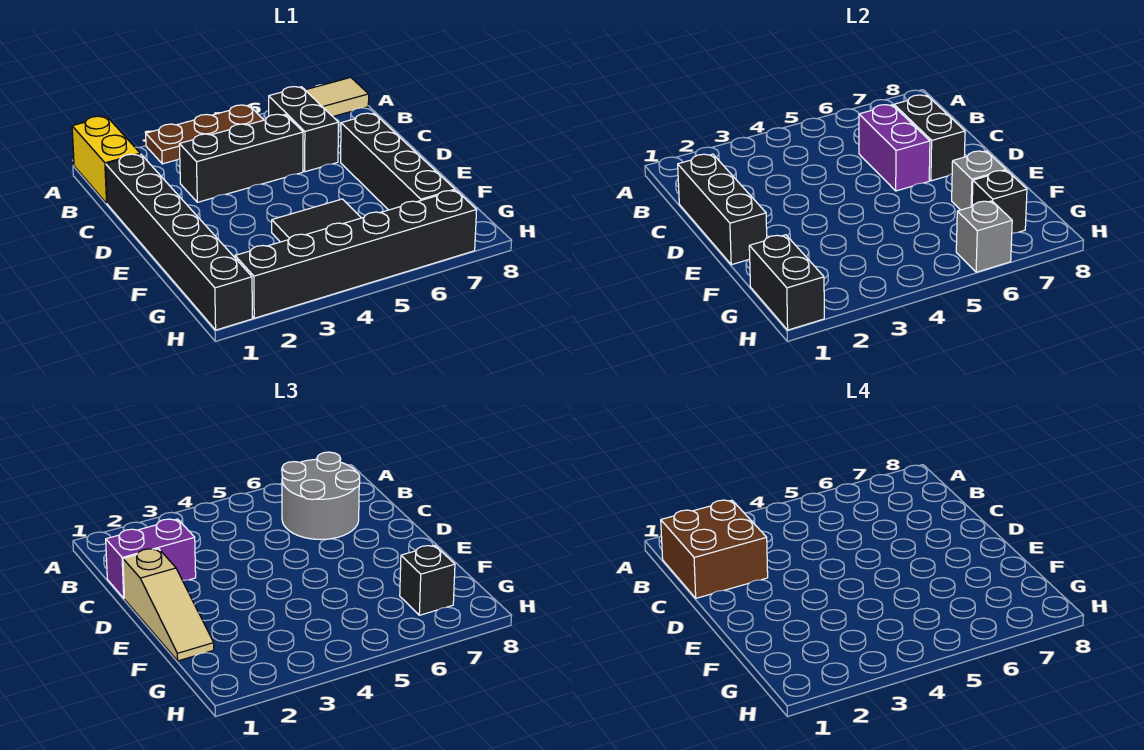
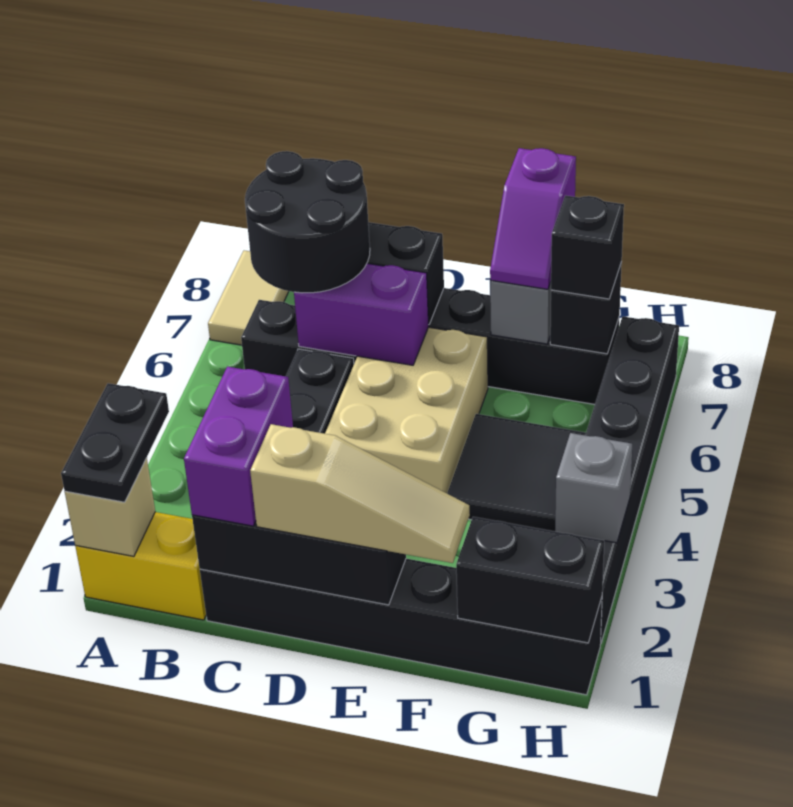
none -> tan 1x1 brick [65,458,155,556]
none -> black 1x2 plate [61,383,169,502]
brown 1x3 plate [146,105,263,164] -> none
brown 2x2 brick [661,500,768,598] -> none
grey 2x2 round brick [282,452,360,540] -> black 2x2 round brick [245,151,370,293]
none -> tan 2x3 brick [325,327,488,493]
none -> purple 1x2 slope [490,148,576,289]
grey 1x1 brick [956,201,1012,272] -> grey 1x1 brick moved to [555,433,632,543]

